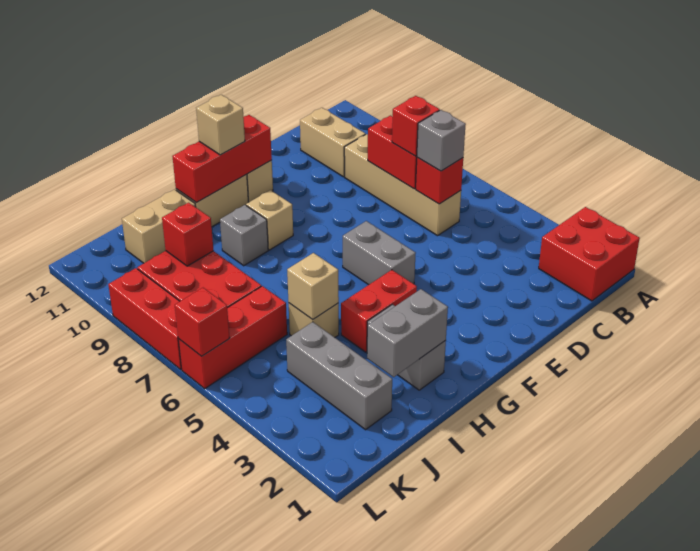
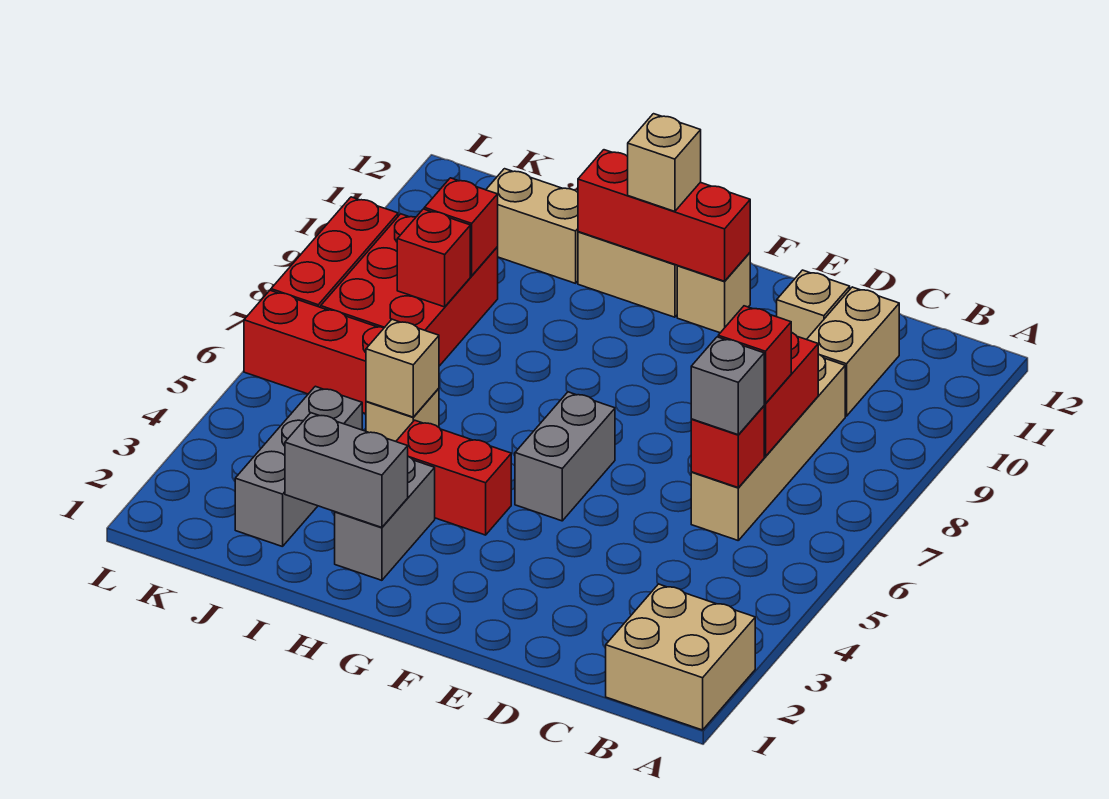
red 2x2 brick [539,207,640,301] -> tan 2x2 brick [606,584,755,730]
tan 1x1 brick [246,190,293,250] -> tan 1x1 brick moved to [777,270,850,339]
grey 1x1 brick [220,205,268,266] -> none
red 1x1 brick [175,288,230,356] -> red 1x1 brick moved to [397,209,470,307]

